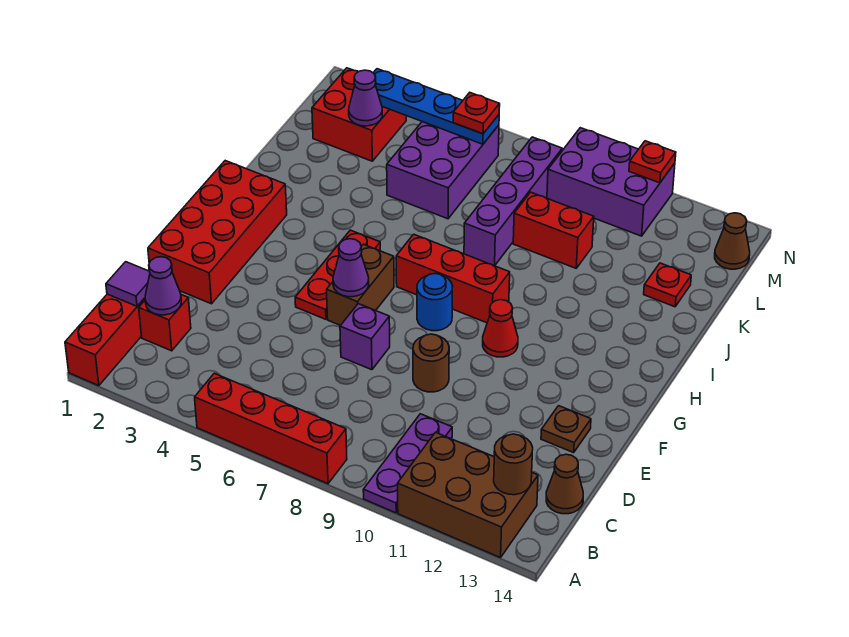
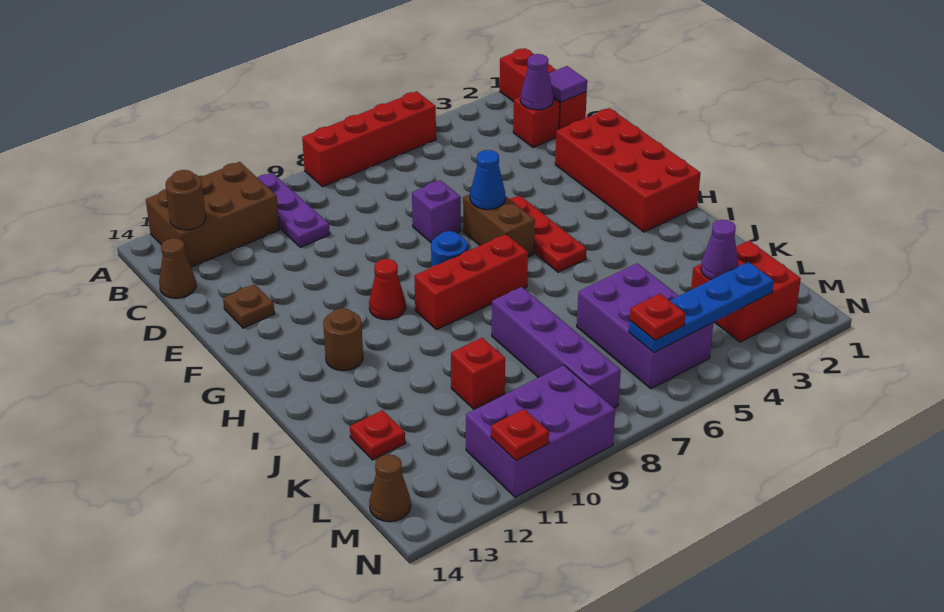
brown 1x1 round brick [413,334,449,392] -> brown 1x1 round brick moved to [323,308,363,371]
purple 1x1 cone [333,239,369,297] -> blue 1x1 cone [470,150,505,209]
red 1x2 brick [513,192,594,268] -> red 1x1 brick [451,338,505,409]

